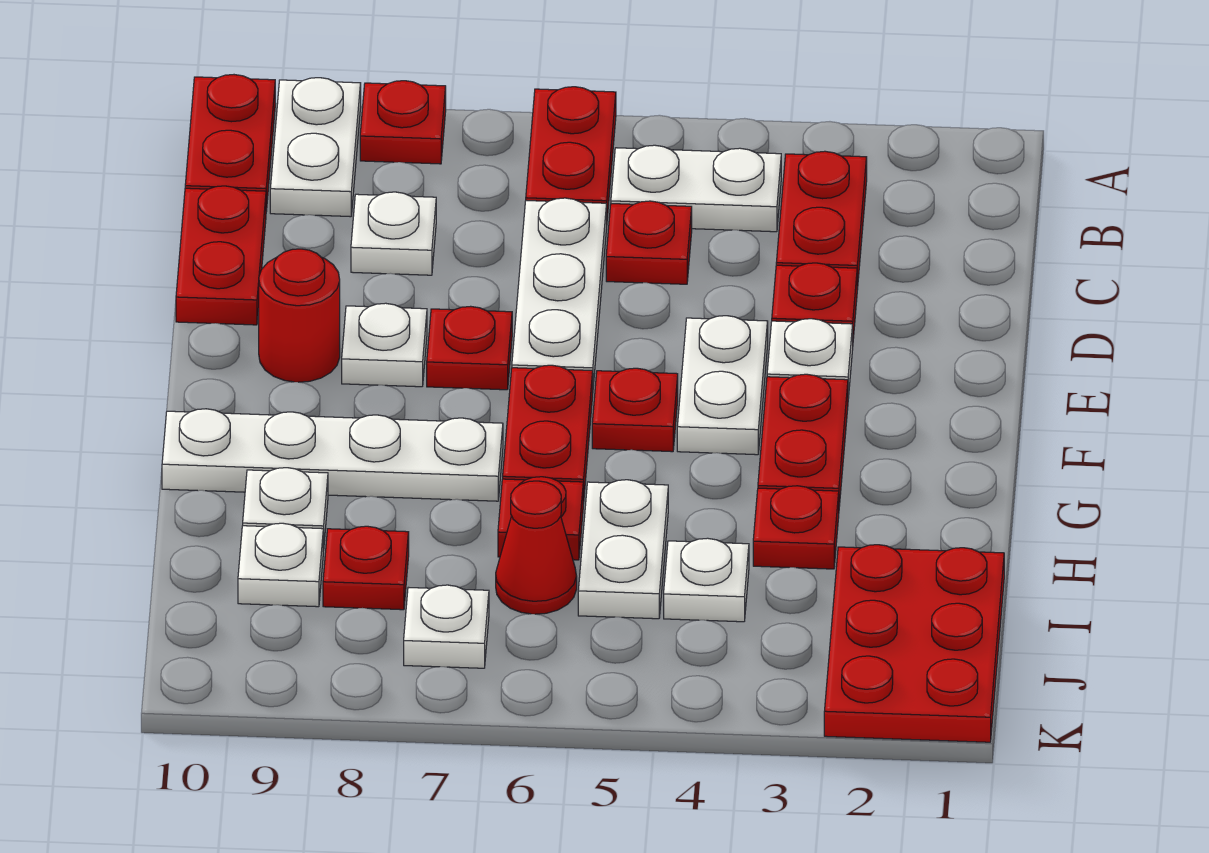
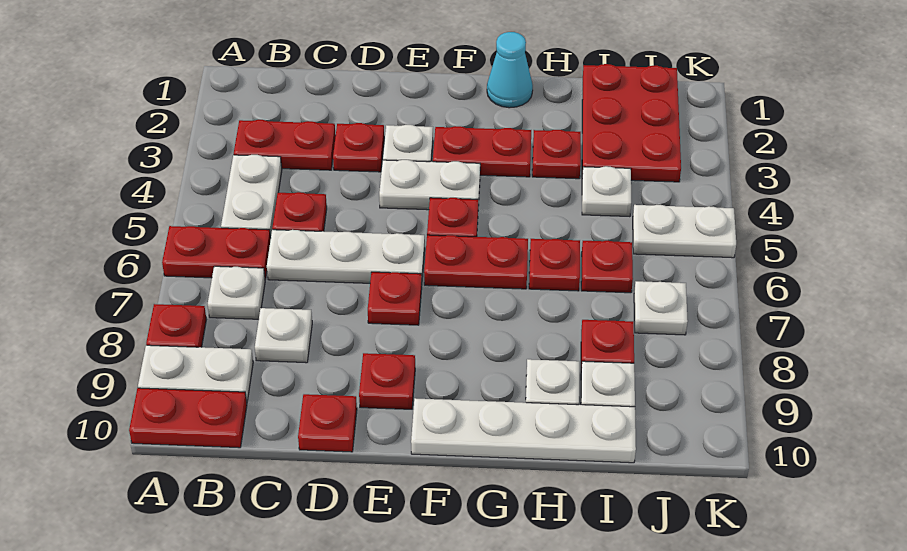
red 1x2 plate [176,186,266,325] -> red 1x1 plate [298,394,357,452]
white 1x1 plate [342,303,427,387] -> white 1x1 plate moved to [208,266,265,319]
red 1x1 round brick [259,249,340,382] -> red 1x1 plate [359,353,415,409]
none -> cyan 1x1 cone [487,32,533,108]
white 1x4 plate [162,409,503,501] -> white 1x4 plate turned to [411,398,636,463]
white 1x2 plate [578,480,668,619] -> white 1x2 plate moved to [633,205,736,258]
red 2x3 plate [824,545,1004,742] -> red 2x3 plate turned to [582,64,681,182]
red 1x1 cone [496,481,577,614] -> red 1x1 plate [581,241,633,293]

